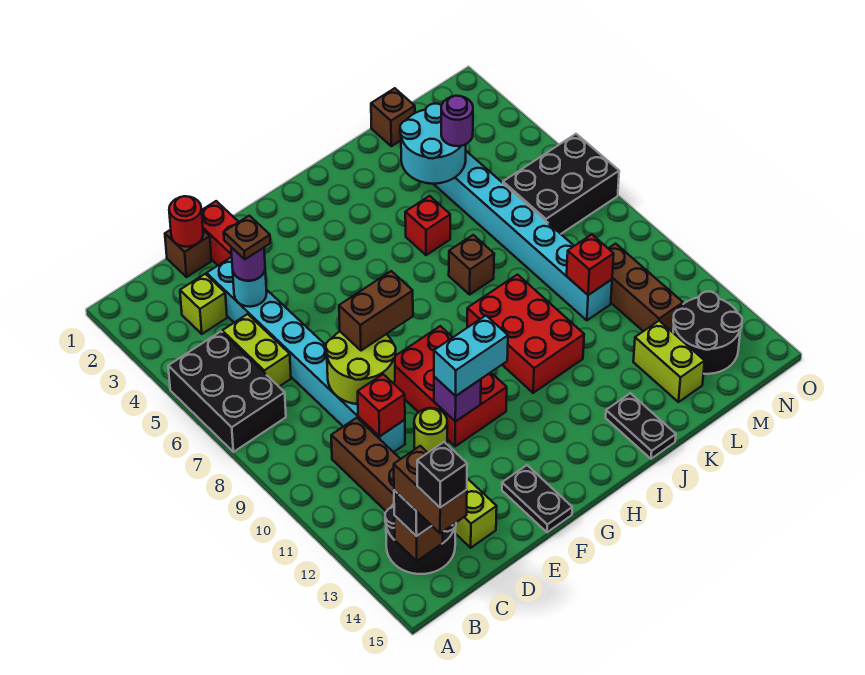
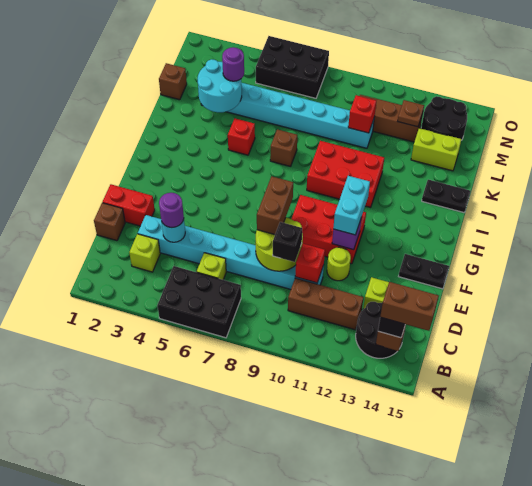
black 1x1 brick [417,442,467,508] -> black 1x1 brick moved to [273,222,302,262]
lime 1x2 brick [222,314,291,386] -> lime 1x1 brick [197,253,226,280]
red 1x1 round brick [169,196,203,247] -> none
brown 1x1 plate [224,216,270,259] -> brown 1x1 plate moved to [397,100,424,127]
black 2x3 brick [503,134,619,234] -> black 2x3 brick turned to [256,36,329,98]

